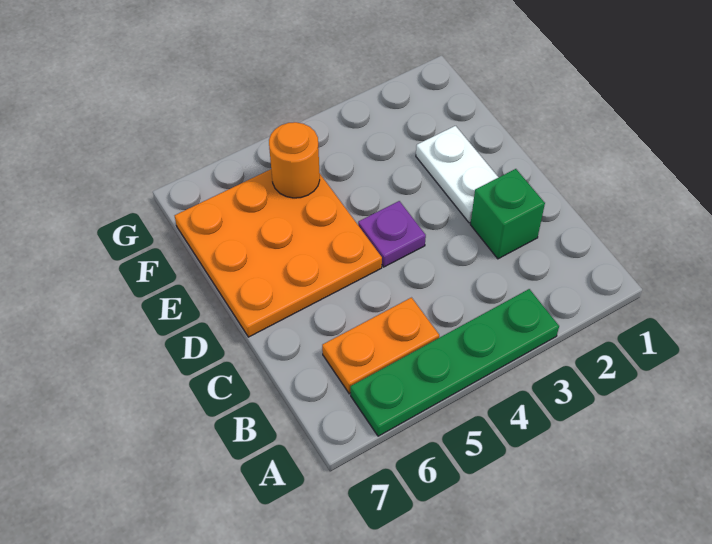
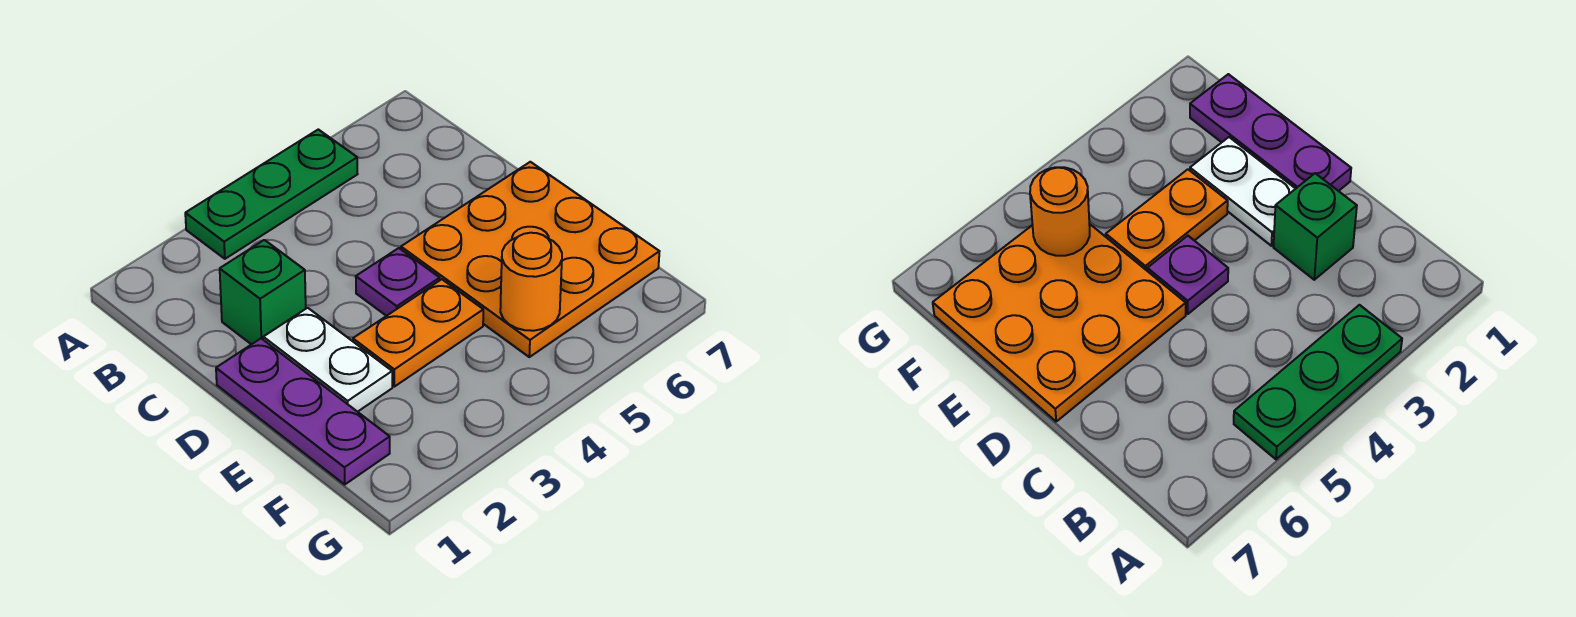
green 1x4 plate [350,289,559,436] -> green 1x3 plate [185,129,357,259]
orange 1x2 plate [322,298,439,394] -> orange 1x2 plate moved to [353,279,483,387]
none -> purple 1x3 plate [216,339,390,484]

